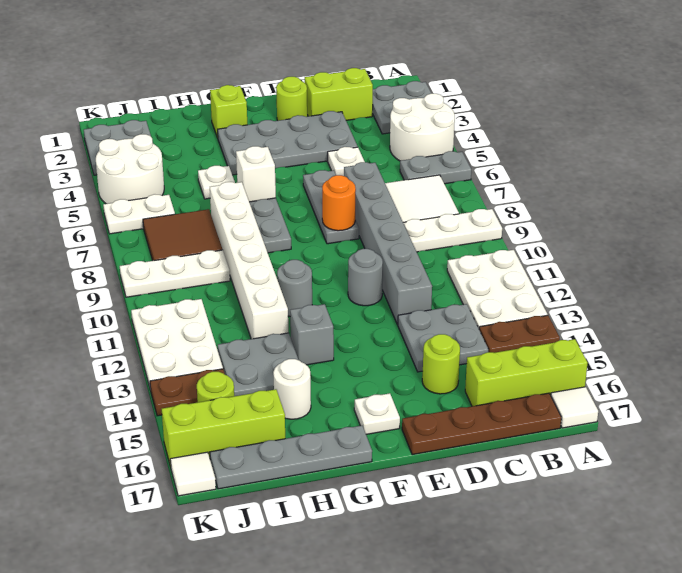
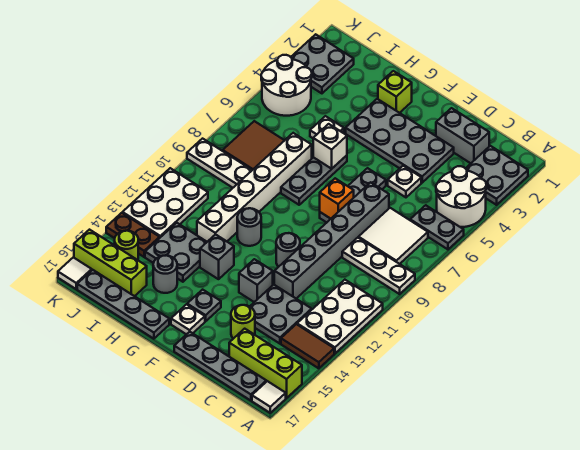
brown 1x2 plate [479,315,560,353] -> brown 1x2 tile [281,324,334,368]
brown 1x4 plate [402,393,561,455] -> grey 1x4 plate [174,332,266,401]
lime 1x2 brick [305,68,373,120] -> grey 1x2 brick [436,108,489,163]
lime 1x1 round brick [276,77,307,121] -> none
orange 1x1 round brick [322,175,356,231] -> orange 1x1 brick [320,178,354,219]
none -> grey 1x1 brick [239,259,273,302]
none -> grey 1x1 plate [187,290,221,321]
white 1x1 round brick [273,359,311,419] -> grey 1x1 round brick [153,255,177,293]
white 1x2 plate [103,194,175,234] -> none

